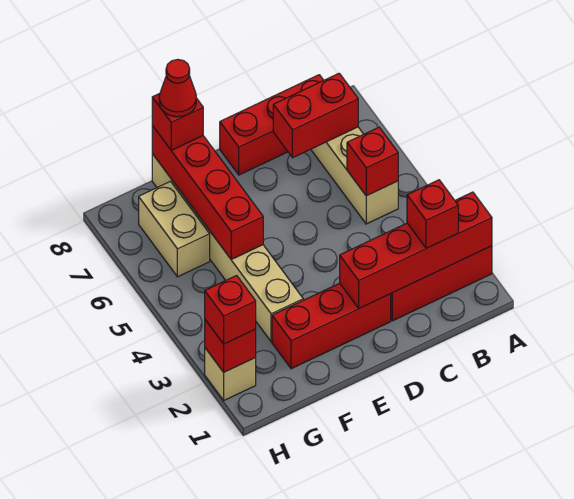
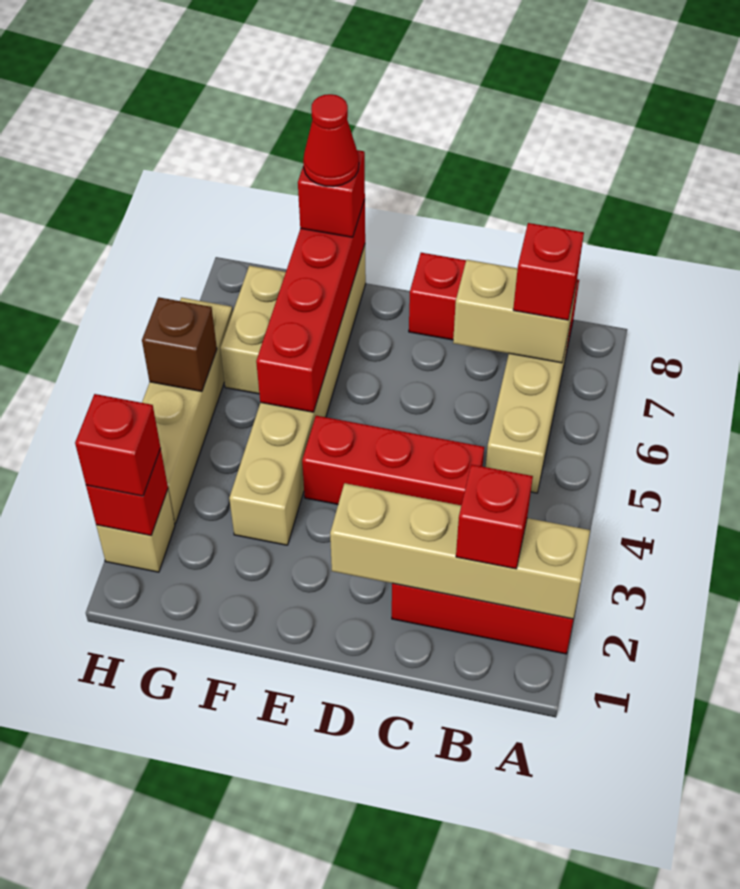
red 1x4 brick [340,192,492,308] -> tan 1x4 brick [330,483,590,619]
red 1x1 brick [347,127,398,196] -> red 1x1 brick moved to [513,223,584,320]
red 1x2 brick [273,73,358,158] -> tan 1x2 brick [453,260,577,363]
red 1x3 brick [272,283,391,369] -> red 1x3 brick moved to [302,416,484,505]
none -> tan 1x4 brick [142,298,233,523]
none -> brown 1x1 brick [142,297,217,392]

